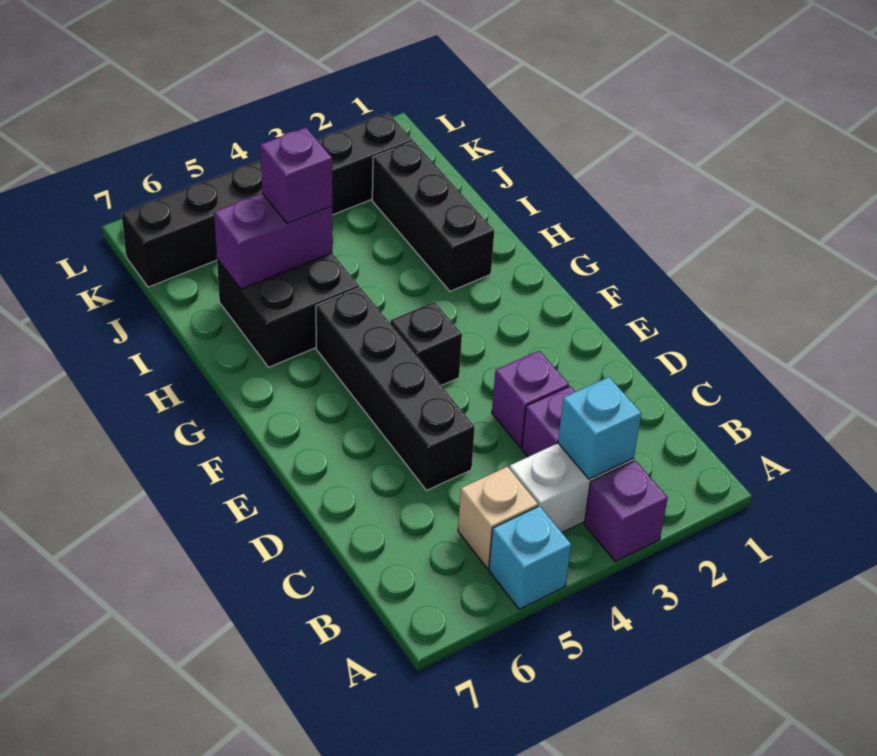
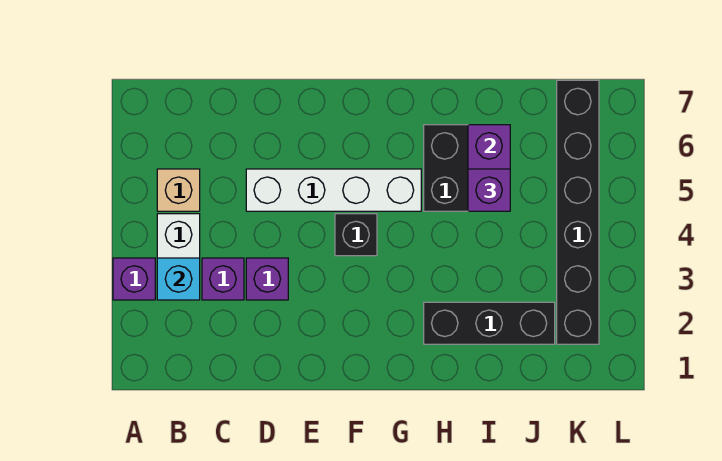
cyan 1x1 brick [489,506,571,609] -> none
black 1x4 brick [316,288,475,490] -> white 1x4 brick [246,169,421,211]

